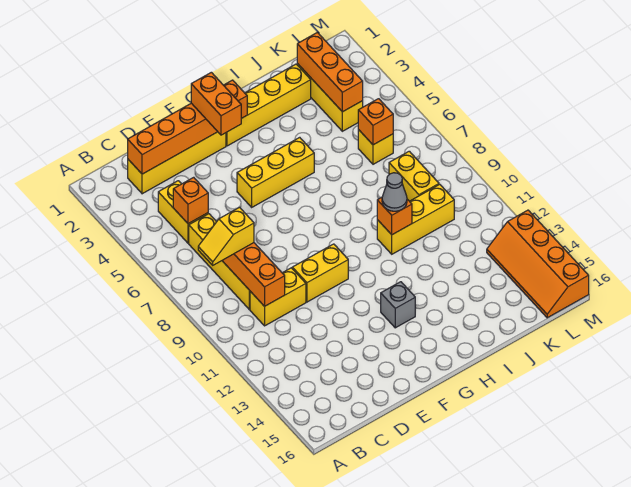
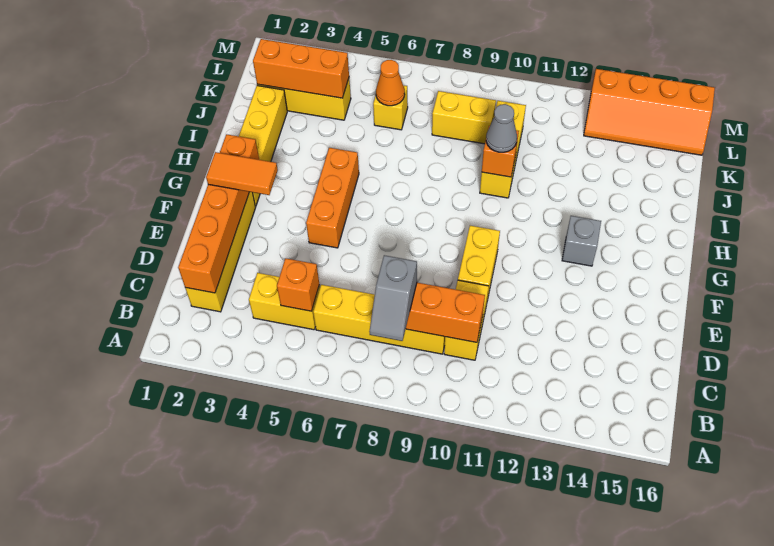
yellow 1x2 slope [198,207,254,265] -> grey 1x2 slope [369,255,417,341]
orange 1x2 brick [191,72,241,135] -> orange 1x2 tile [206,152,278,195]
yellow 1x3 brick [237,137,314,207] -> orange 1x3 brick [306,148,359,248]
orange 1x1 brick [358,99,393,145] -> orange 1x1 cone [376,60,405,106]

